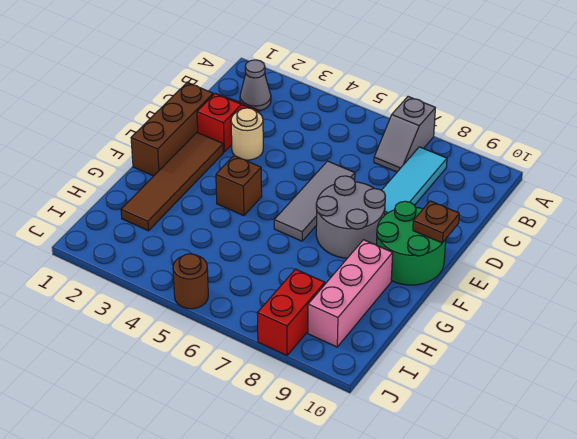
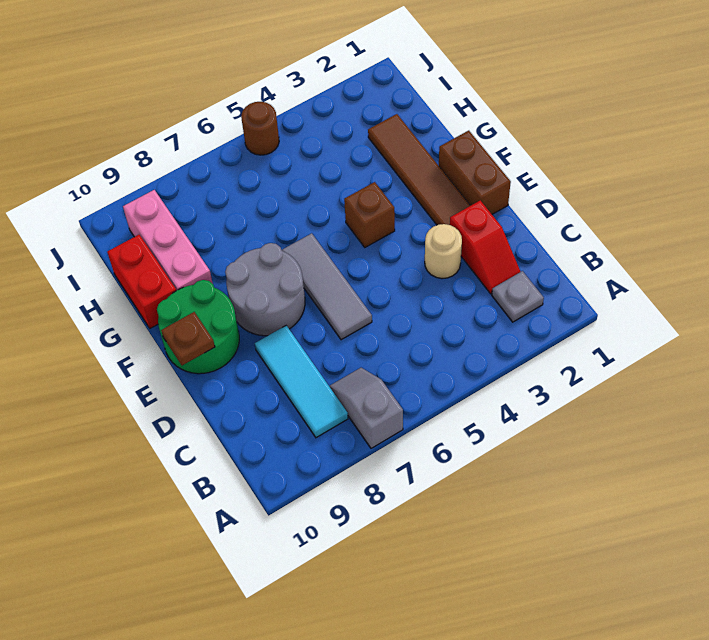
grey 1x1 cone [240,60,271,111] -> grey 1x1 plate [492,271,544,322]
brown 1x3 brick [131,83,213,176] -> brown 1x2 brick [439,131,511,214]
red 1x2 brick [257,269,325,355] -> red 1x2 brick moved to [108,235,176,328]

